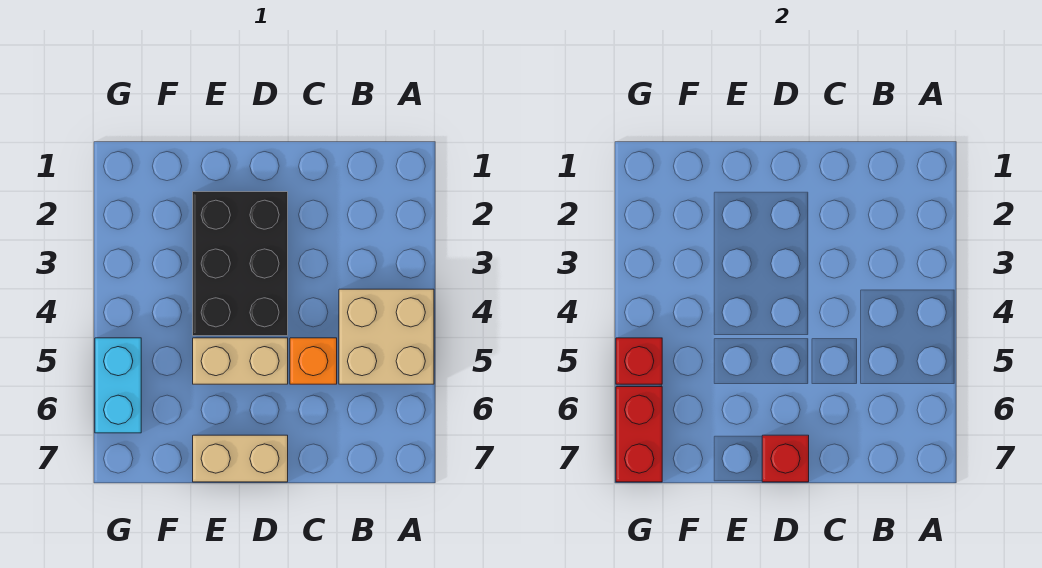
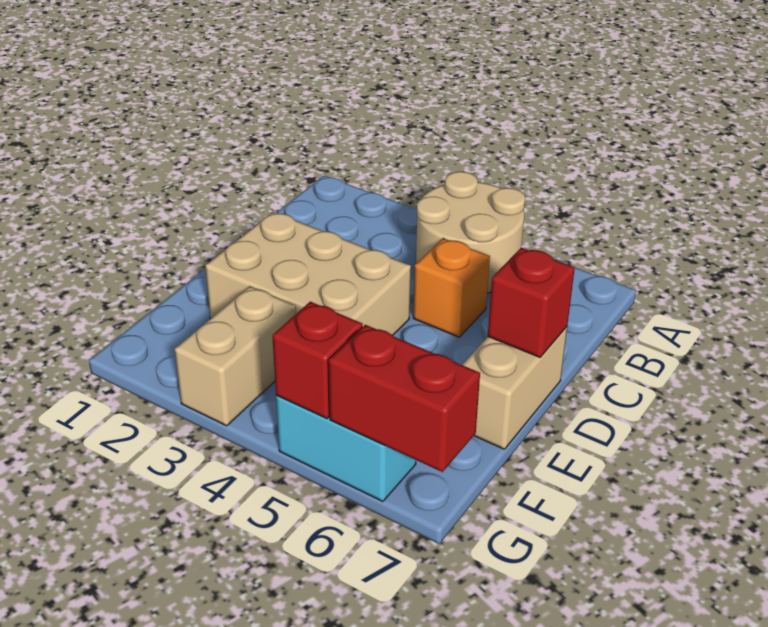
tan 2x2 brick [339,289,434,384] -> tan 2x2 round brick [416,172,525,293]
black 2x3 brick [193,192,288,336] -> tan 2x3 brick [205,212,411,336]
tan 1x2 brick [193,338,288,384] -> tan 1x2 brick moved to [175,286,296,426]

